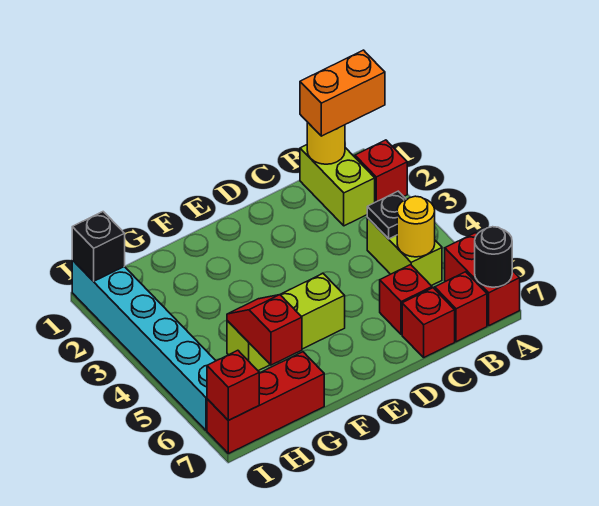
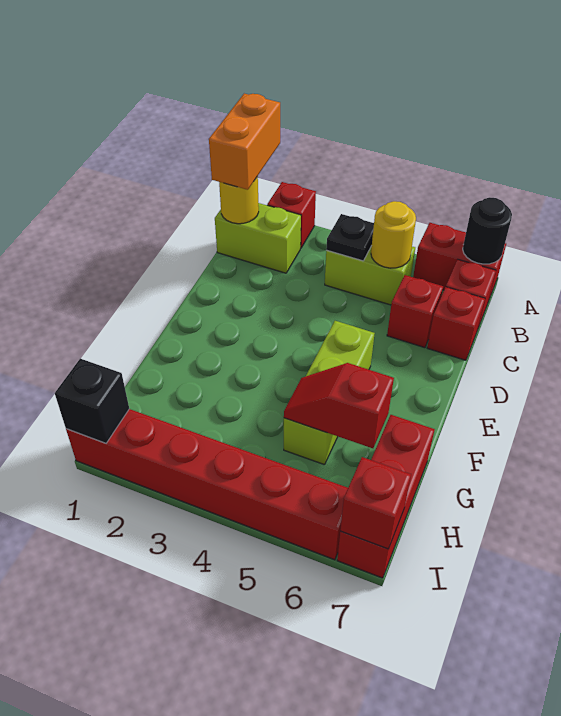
cyan 1x6 brick [72,260,216,430] -> red 1x6 brick [66,409,348,560]

